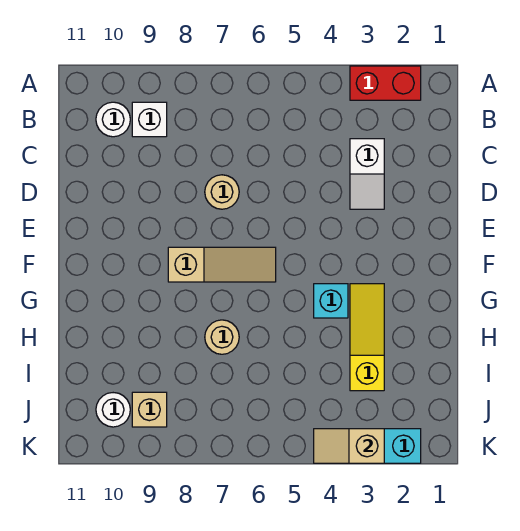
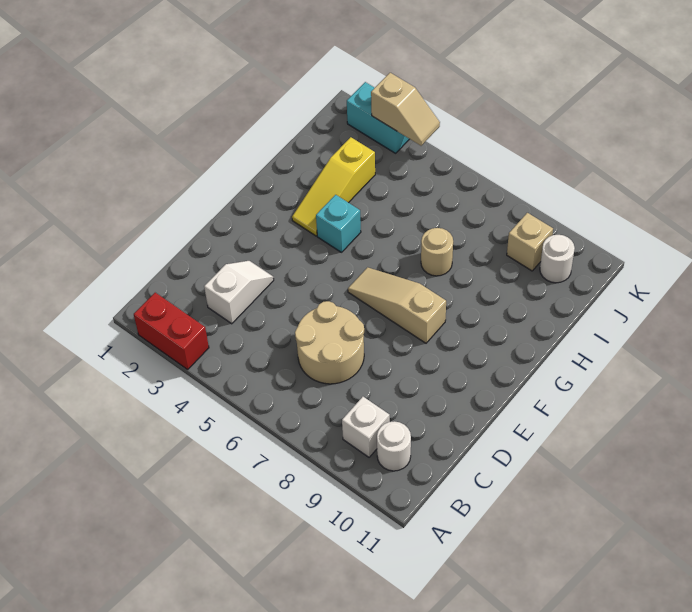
tan 1x1 round brick [205,175,239,209] -> tan 2x2 round brick [295,301,364,384]

